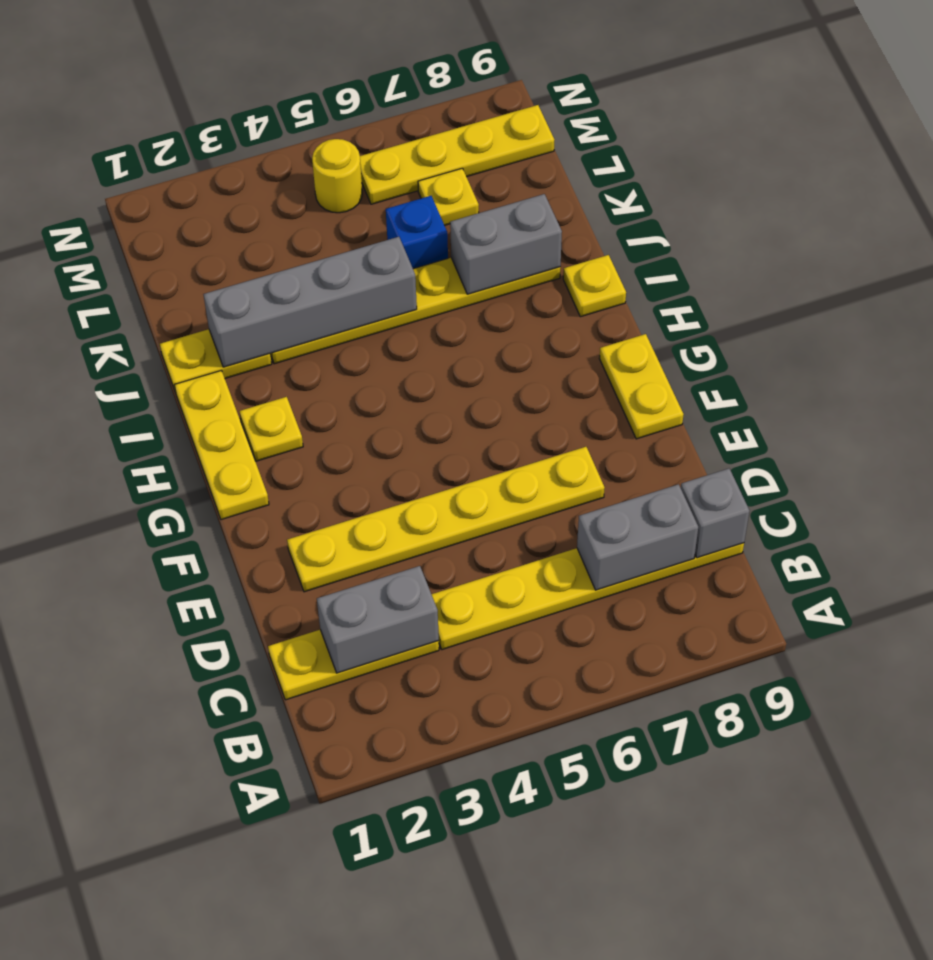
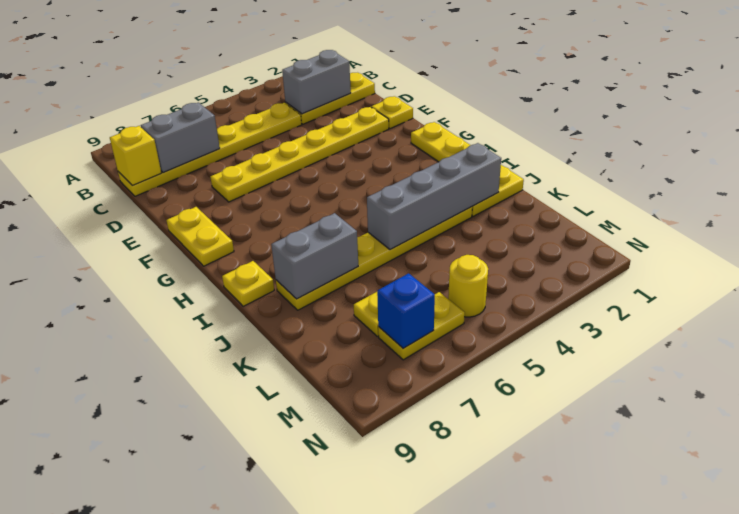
grey 1x1 brick [681,469,749,558] -> yellow 1x1 brick [110,126,161,186]
yellow 1x1 plate [239,397,303,461] -> yellow 1x1 plate moved to [371,96,413,129]
blue 1x1 brick [386,196,448,269] -> blue 1x1 brick moved to [377,273,435,348]
yellow 1x4 plate [360,105,554,204] -> yellow 1x2 plate [378,292,465,360]

